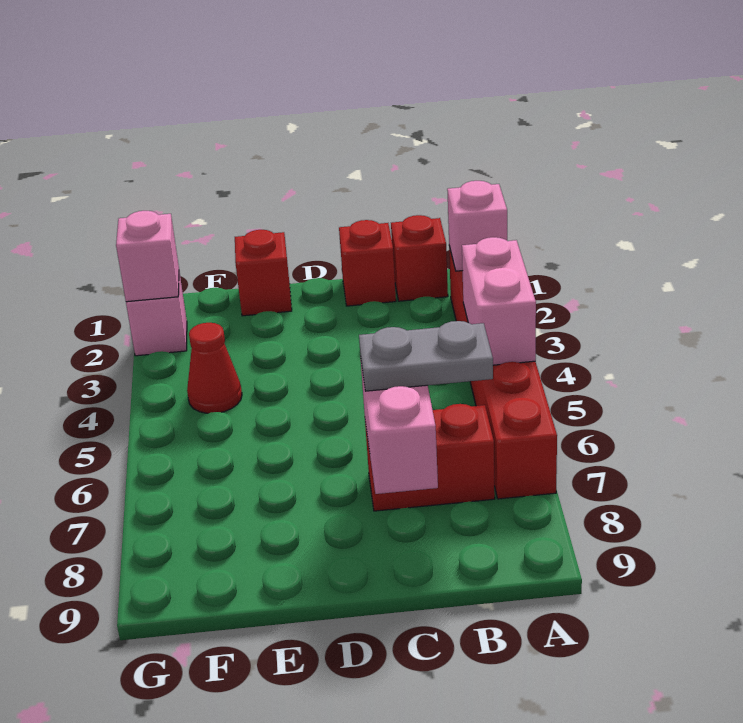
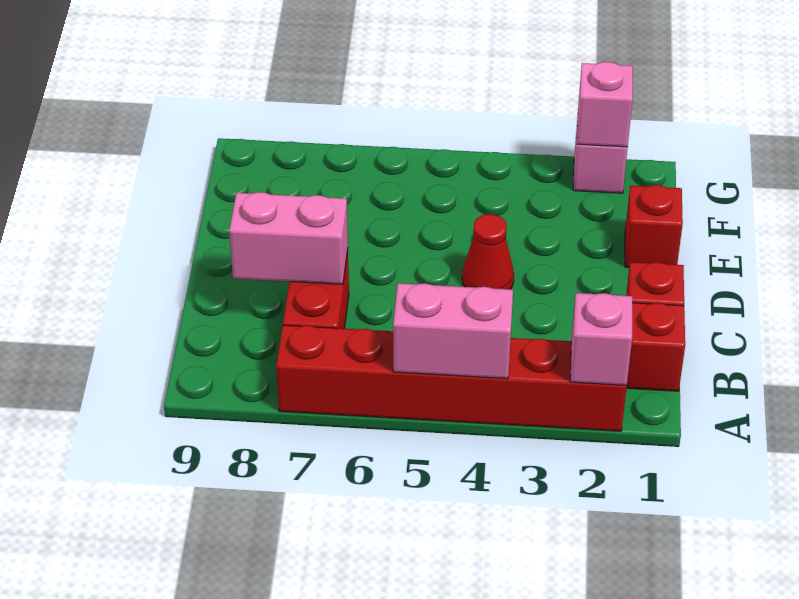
grey 1x2 plate [359,321,493,391] -> none
red 1x1 cone [187,323,242,413] -> red 1x1 cone moved to [462,214,514,289]

